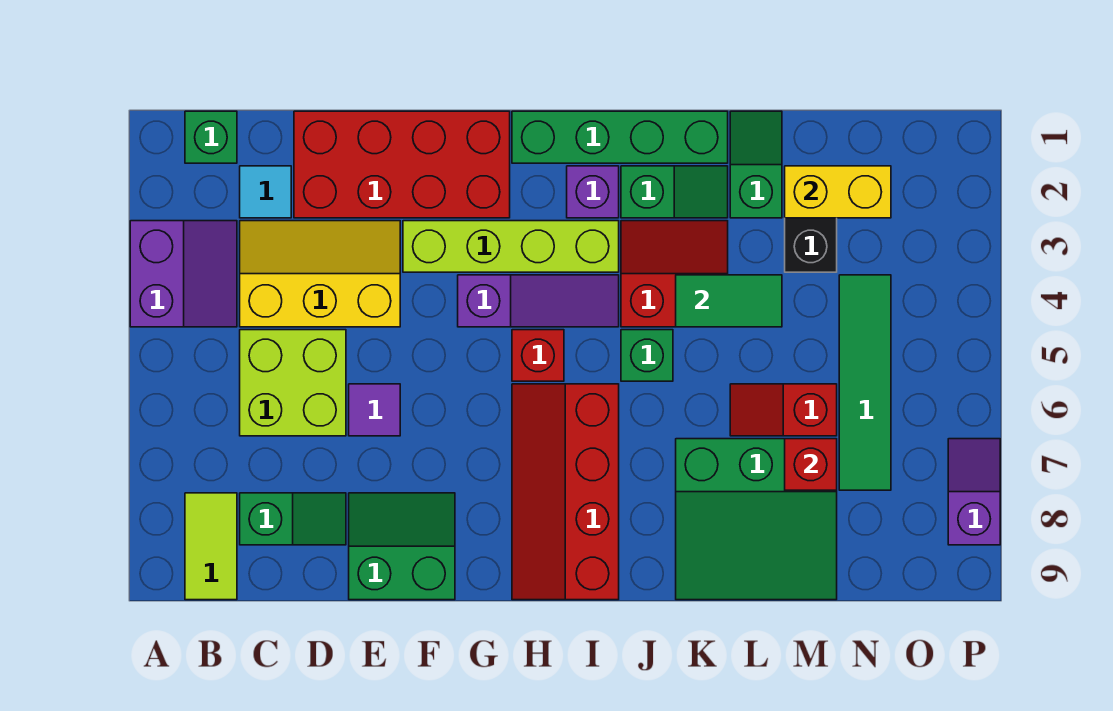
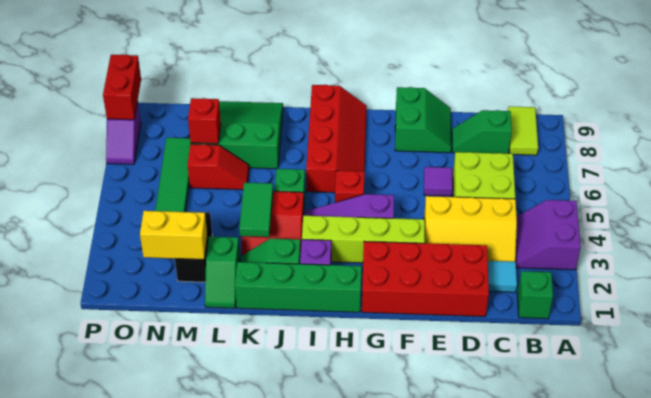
green 2x2 slope [349,493,455,600] -> green 2x2 slope turned to [395,87,451,153]
green 1x2 tile [676,275,782,327] -> green 1x2 tile turned to [239,183,273,237]
none -> red 1x2 brick [103,54,141,120]

